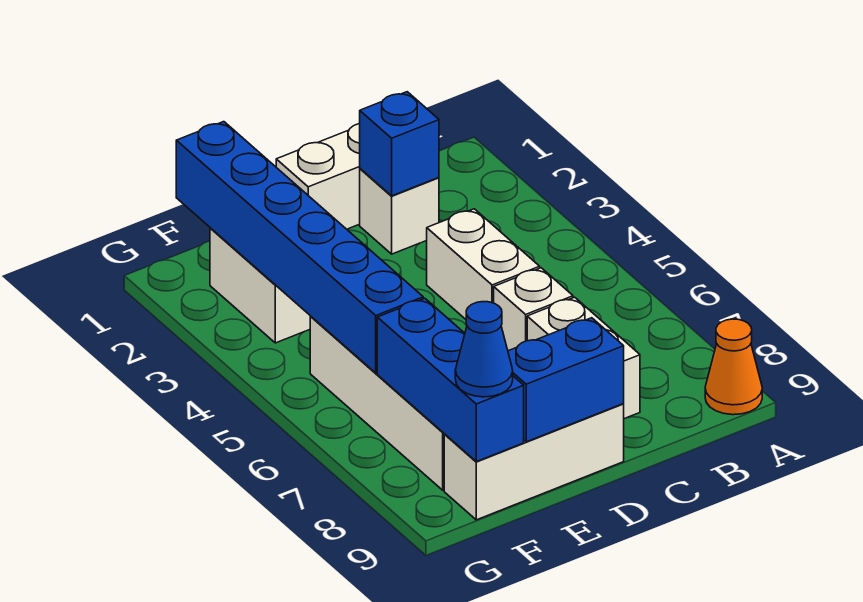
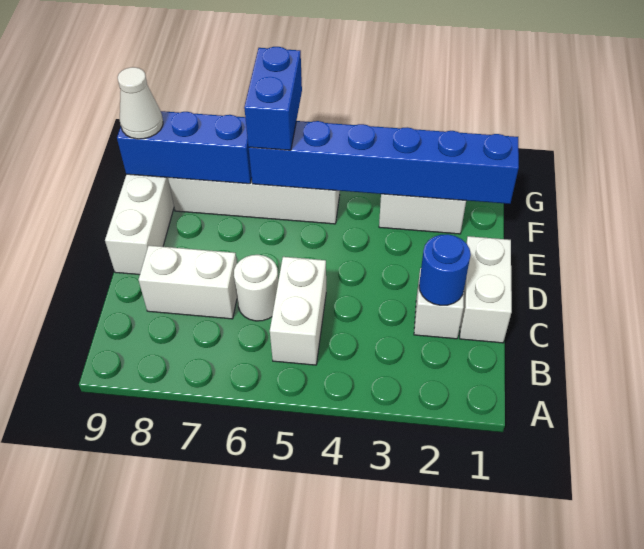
orange 1x1 cone [705,319,762,415] -> none
blue 1x1 brick [360,92,439,196] -> blue 1x1 round brick [419,234,471,305]
white 1x2 brick [427,209,540,319] -> white 1x2 brick turned to [270,257,326,365]
white 1x1 brick [494,268,573,351] -> white 1x1 round brick [234,255,278,321]
blue 1x2 brick [508,318,624,442] -> blue 1x2 brick moved to [244,47,302,150]
blue 1x1 cone [455,302,513,397] -> white 1x1 cone [118,67,163,139]

